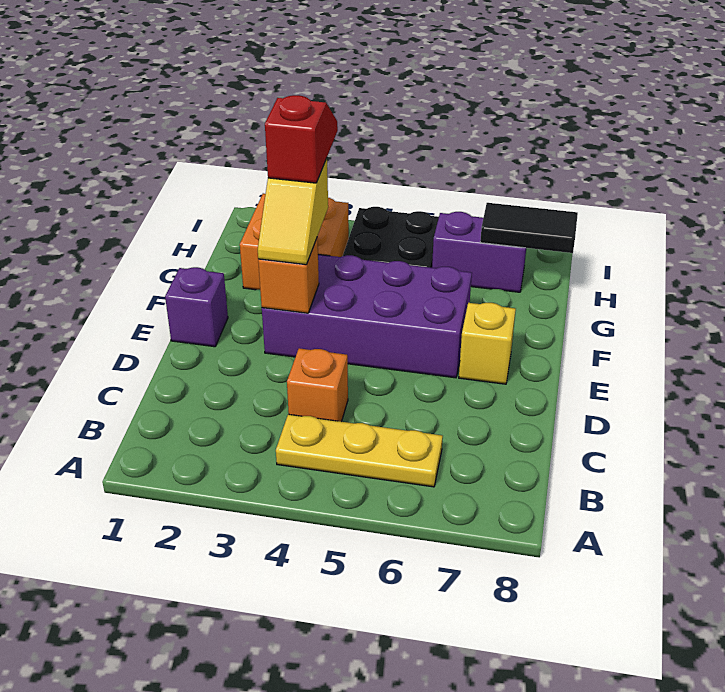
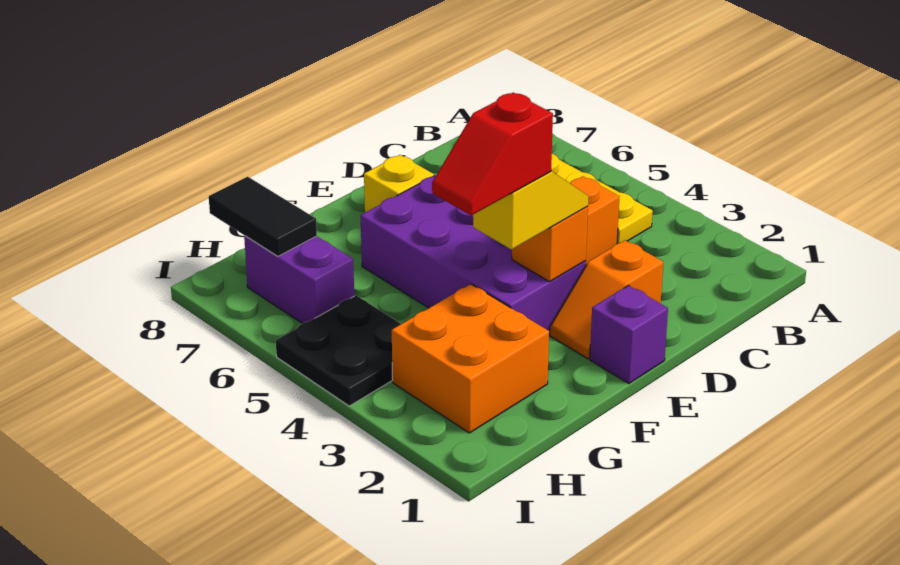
none -> orange 1x2 slope [550,240,663,359]

